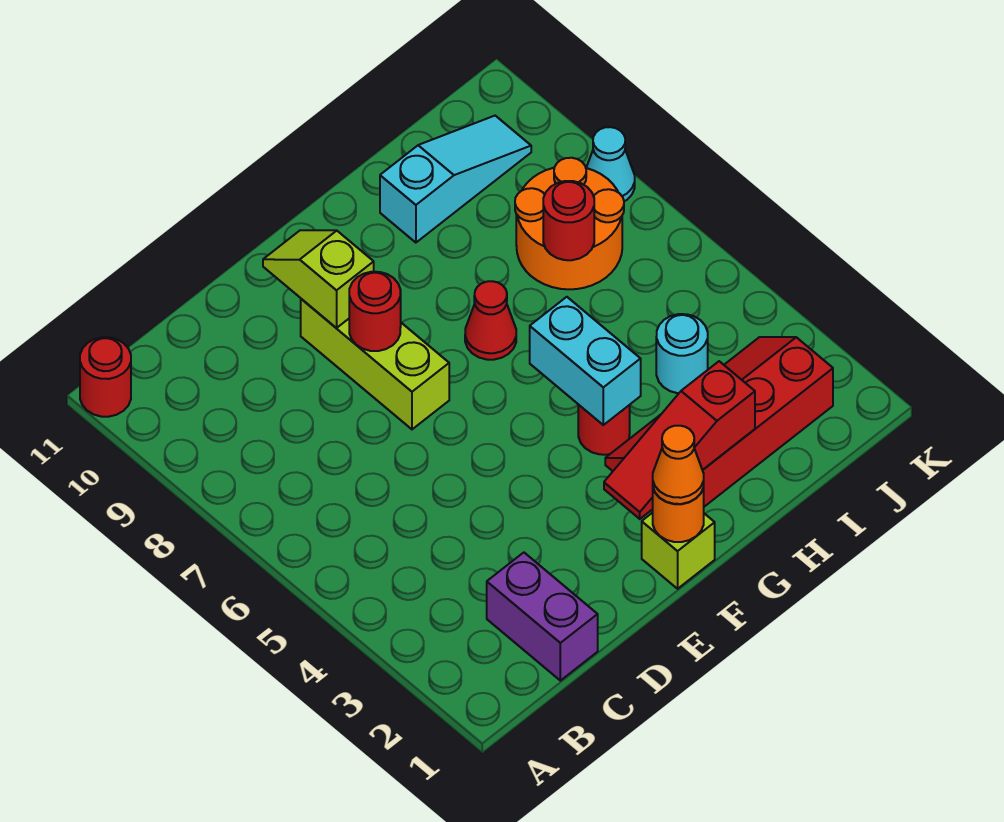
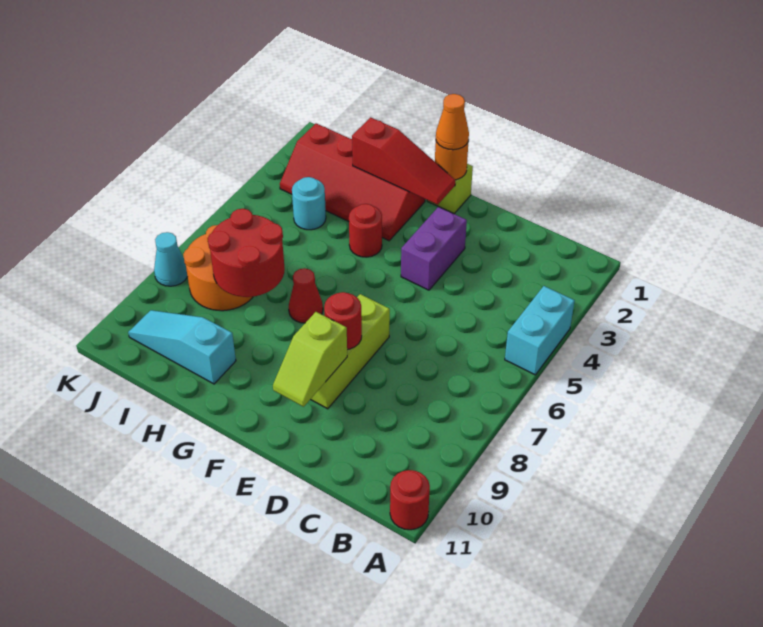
purple 1x2 brick [487,553,598,681] -> purple 1x2 brick moved to [401,207,467,290]
cyan 1x2 brick [530,297,641,425] -> cyan 1x2 brick moved to [505,286,575,375]
red 1x1 round brick [543,181,594,260] -> red 2x2 round brick [208,209,285,297]

